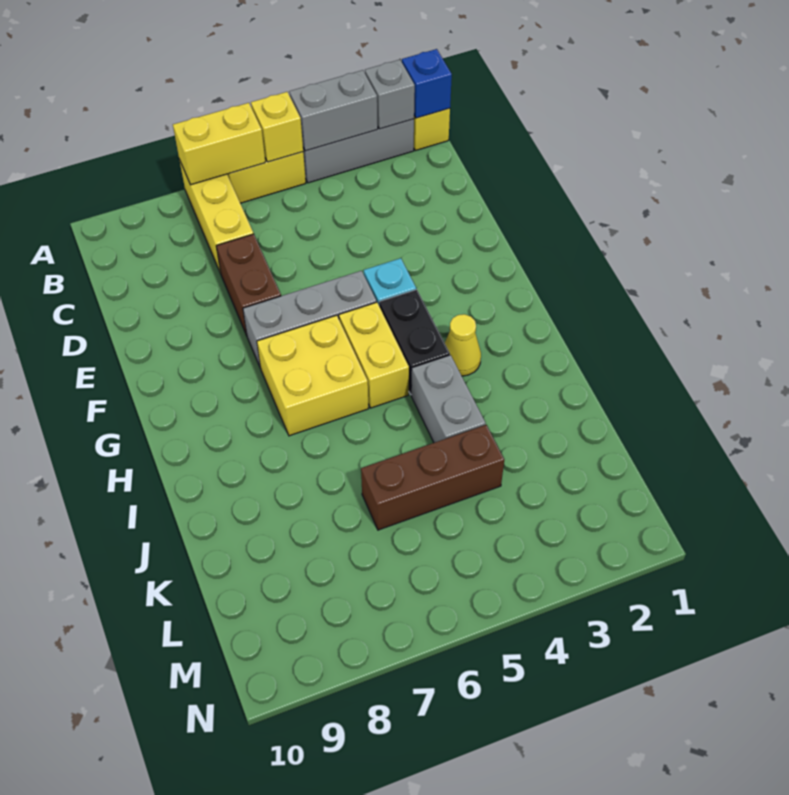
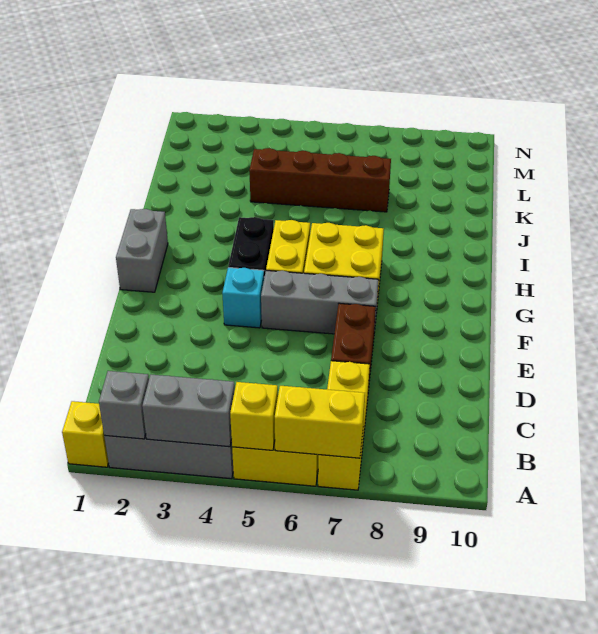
blue 1x1 brick [402,49,452,118] -> none
yellow 1x1 cone [445,314,481,376] -> none
grey 1x2 brick [411,355,486,443] -> grey 1x2 brick moved to [116,209,168,292]
brown 1x3 brick [361,425,504,530] -> brown 1x4 brick [249,148,391,212]

